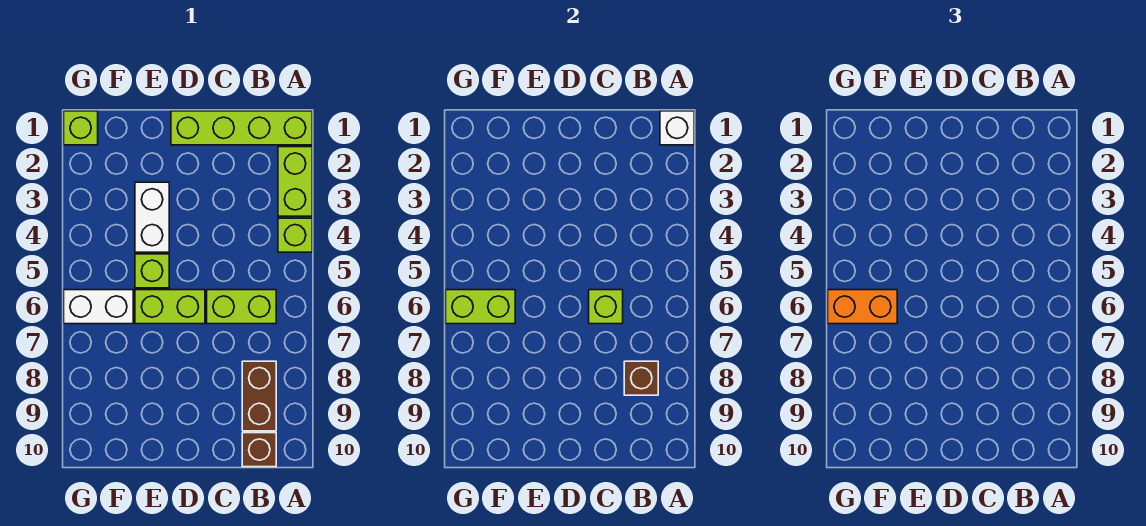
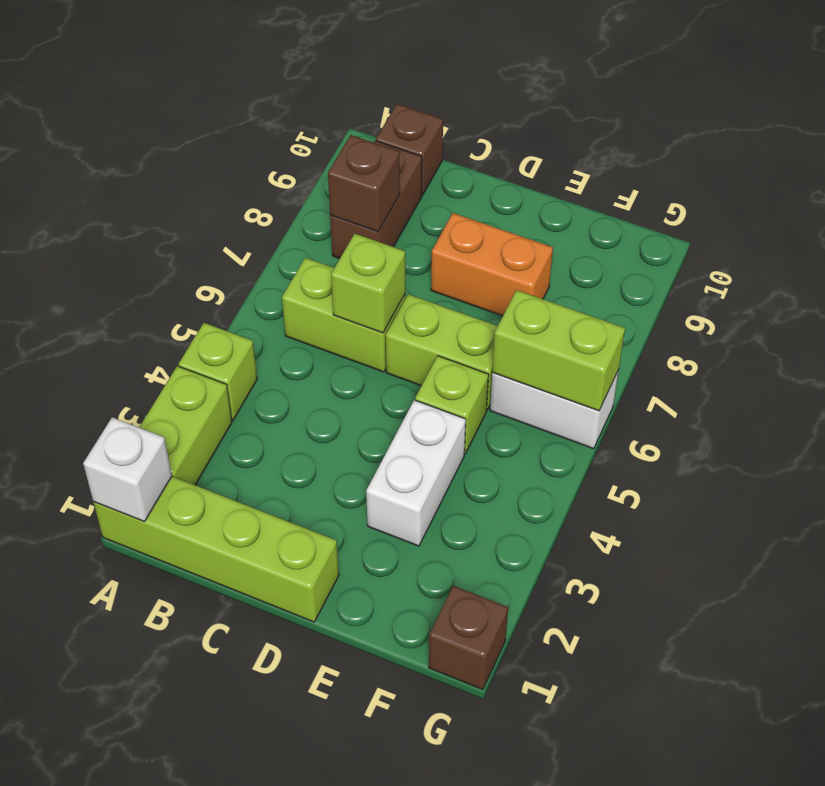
orange 1x2 brick [828,290,897,324] -> orange 1x2 brick moved to [431,213,553,316]
lime 1x1 brick [64,111,98,145] -> brown 1x1 brick [429,586,508,690]

